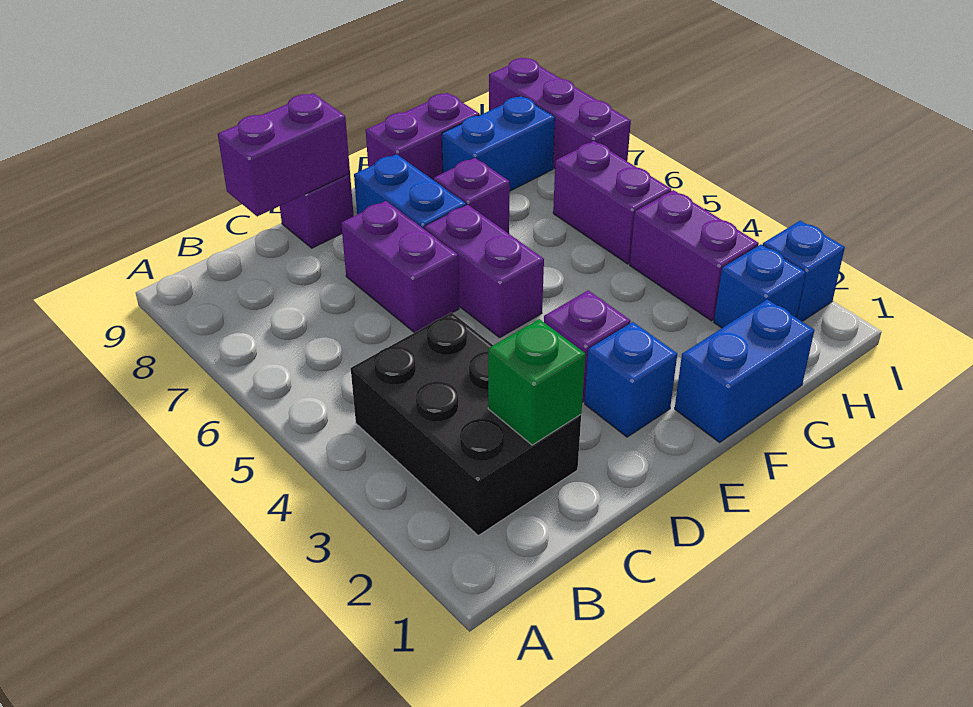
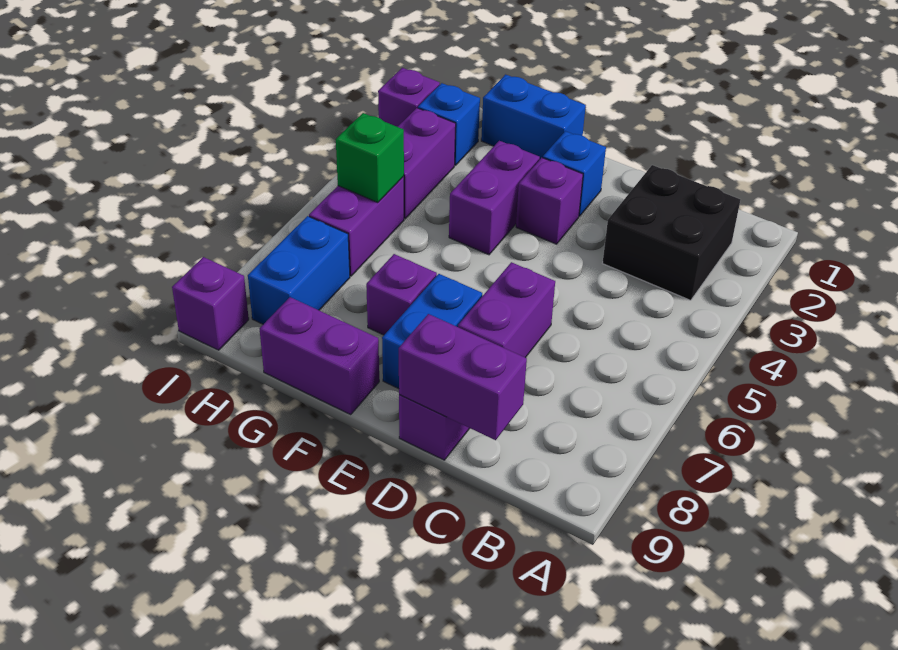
black 2x3 brick [351,313,581,535] -> black 2x2 brick [603,165,740,300]
green 1x1 brick [488,319,585,445] -> green 1x1 brick moved to [336,113,404,203]
purple 1x2 brick [424,205,544,338] -> purple 1x2 brick moved to [449,141,540,255]
blue 1x2 brick [442,96,555,191] -> blue 1x2 brick turned to [248,216,350,324]
blue 1x1 brick [763,221,845,321] -> purple 1x1 brick [378,68,440,127]
purple 1x3 brick [489,58,631,168] -> purple 1x1 brick [172,257,249,350]

